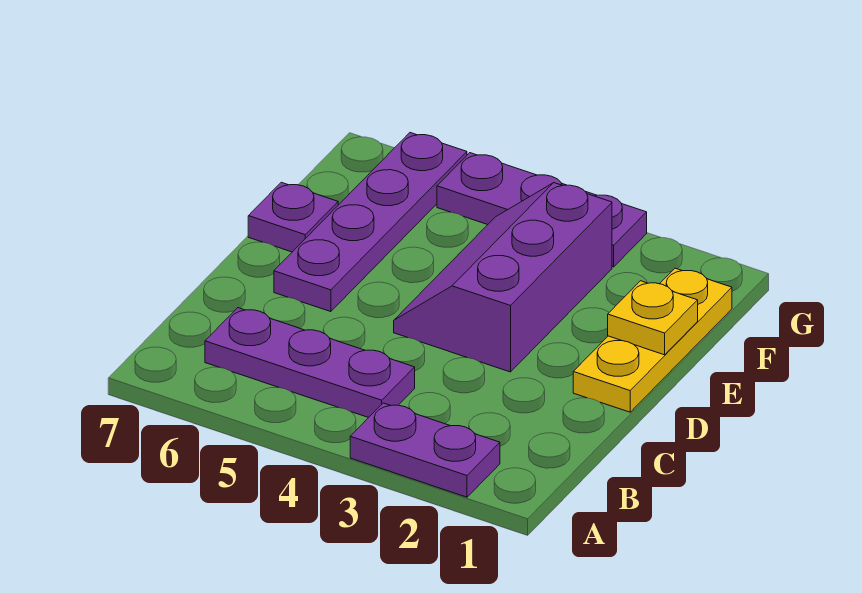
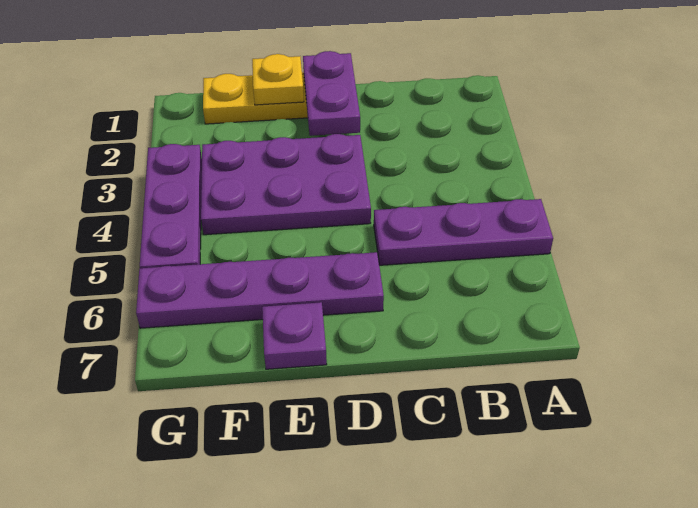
purple 1x2 plate [350,403,500,497] -> purple 1x2 plate moved to [303,51,360,136]
purple 1x3 plate [205,308,415,418] -> purple 1x3 plate turned to [374,199,553,265]
purple 2x3 slope [394,183,612,372] -> purple 2x3 plate [201,134,371,235]

